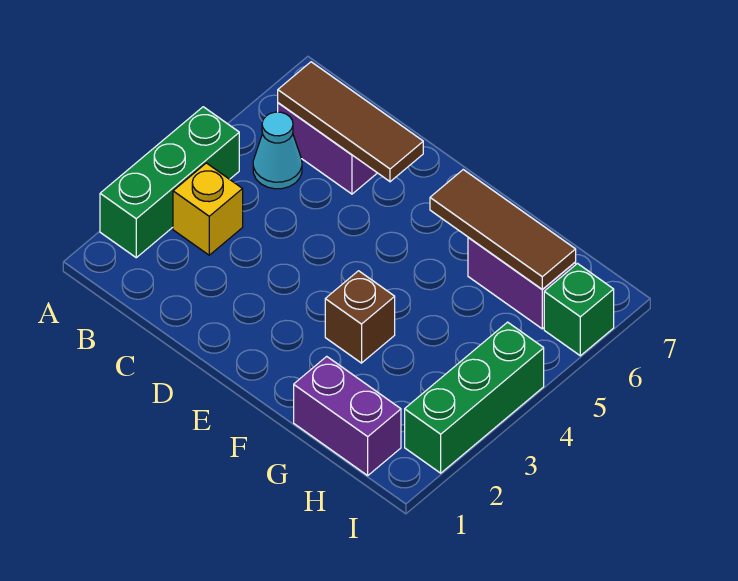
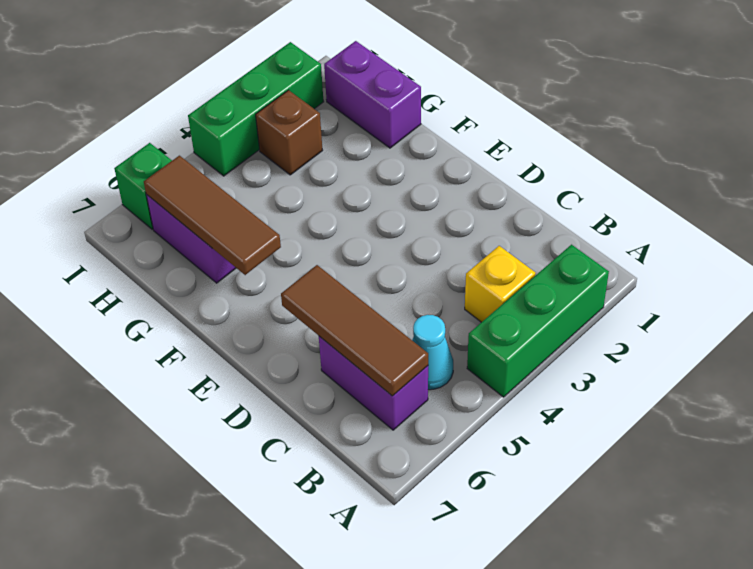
brown 1x1 brick [325,271,395,363] -> brown 1x1 brick moved to [256,90,323,175]

